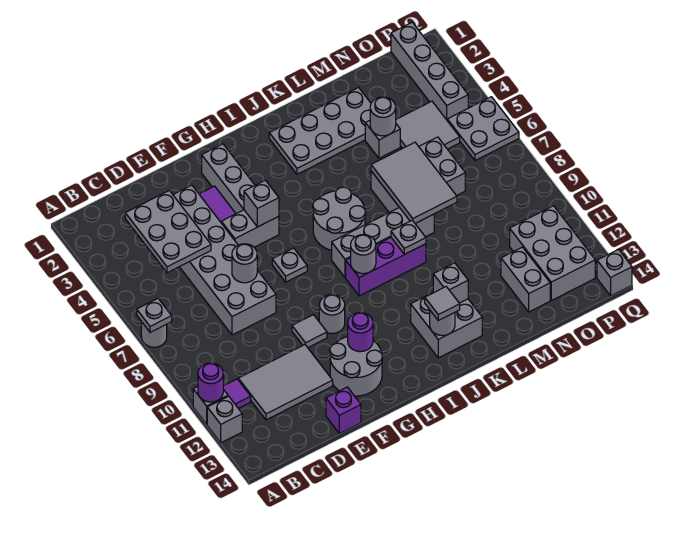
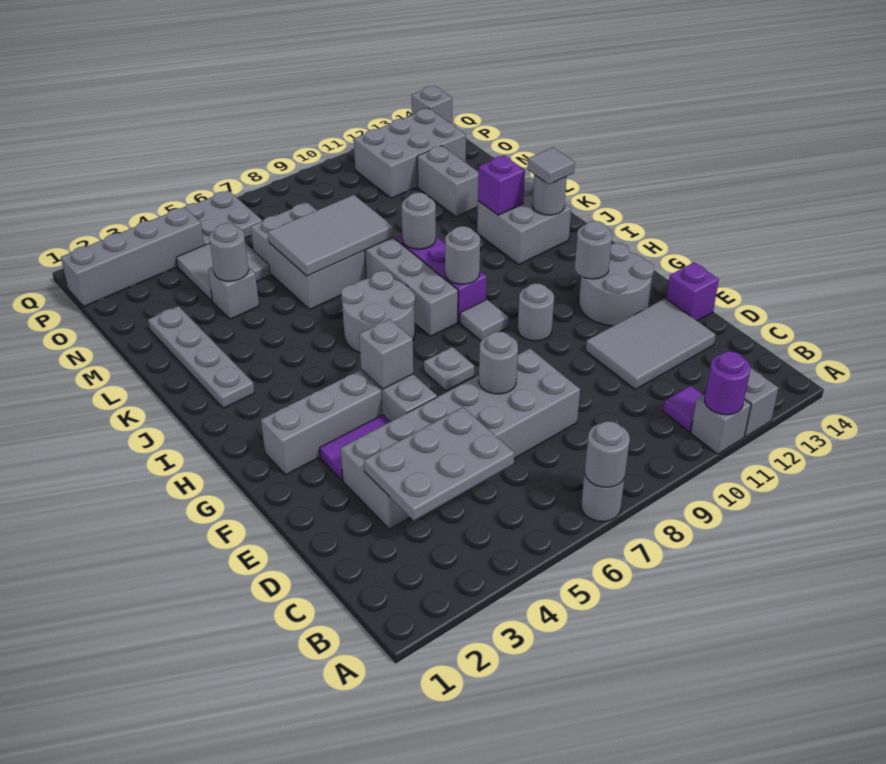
grey 1x1 plate [137,299,172,332] -> grey 1x1 round brick [585,421,630,487]
grey 2x3 tile [238,345,333,420] -> grey 2x3 tile turned to [586,298,716,389]
grey 1x1 tile [292,315,327,347] -> grey 1x1 tile moved to [460,300,509,341]
purple 1x1 round brick [348,313,373,352] -> grey 1x1 round brick [575,221,612,279]
grey 2x4 plate [269,88,371,174] -> grey 1x4 plate [148,306,255,408]
grey 1x1 plate [391,220,426,254] -> grey 1x1 round brick [402,193,436,249]
grey 1x1 brick [433,263,468,303] -> purple 1x1 brick [478,156,525,215]
grey 1x2 brick [501,247,550,312] -> grey 1x2 brick turned to [417,146,478,217]

